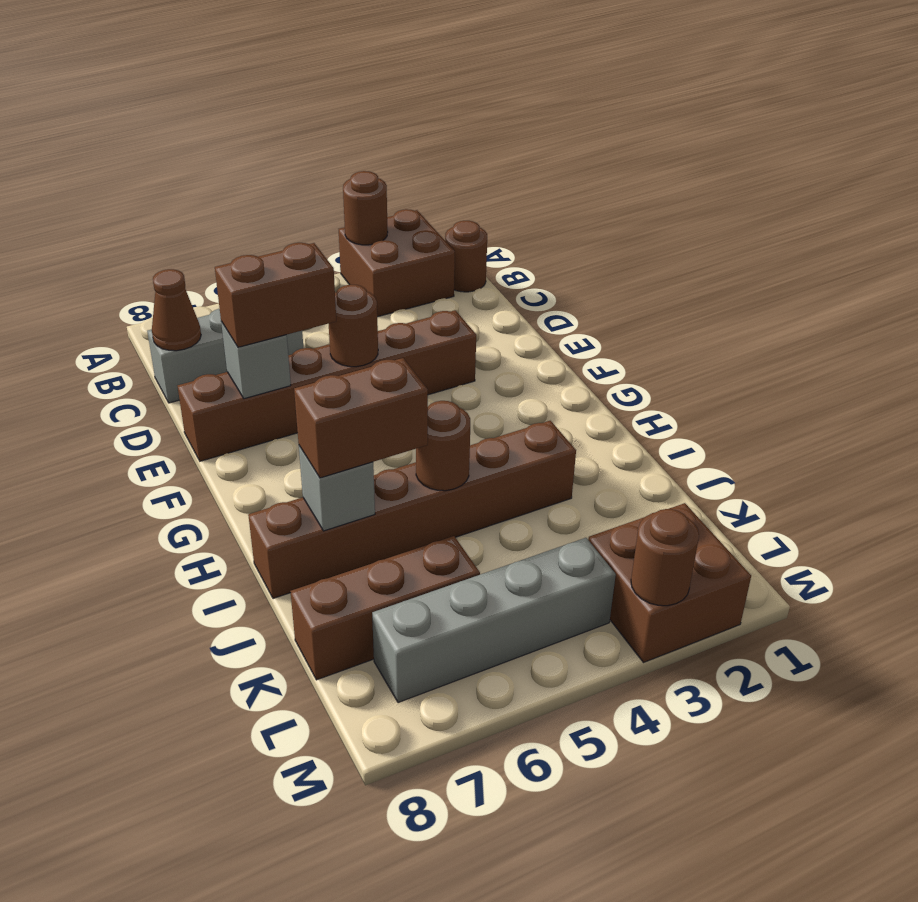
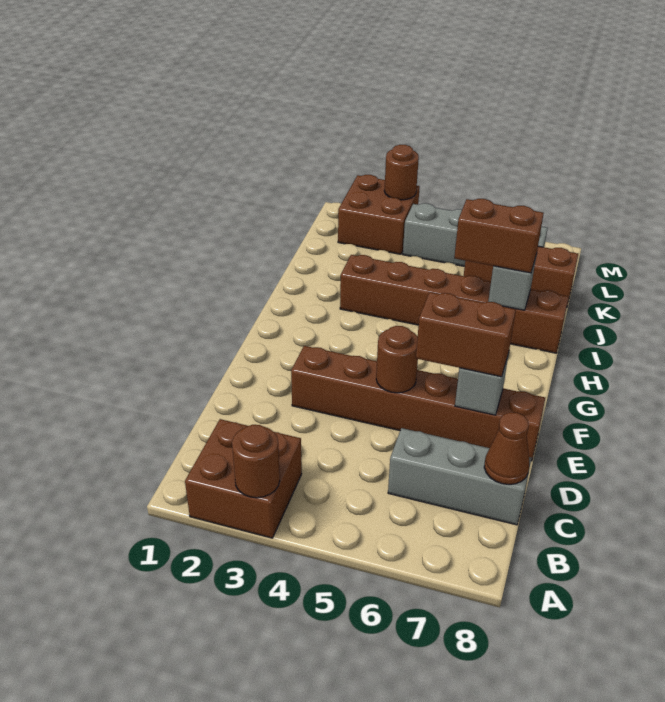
brown 1x1 round brick [445,221,487,292] -> none
brown 1x1 round brick [416,401,470,491] -> none

